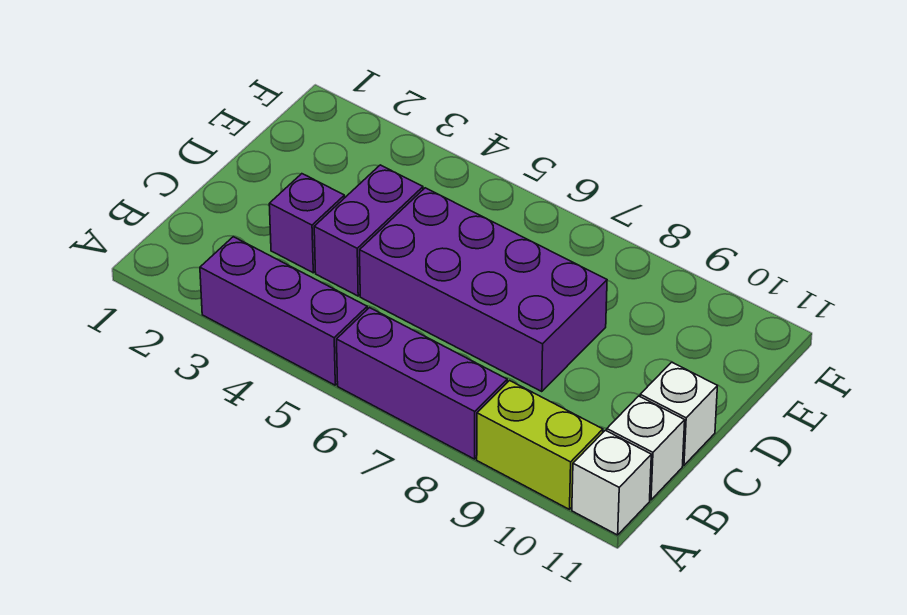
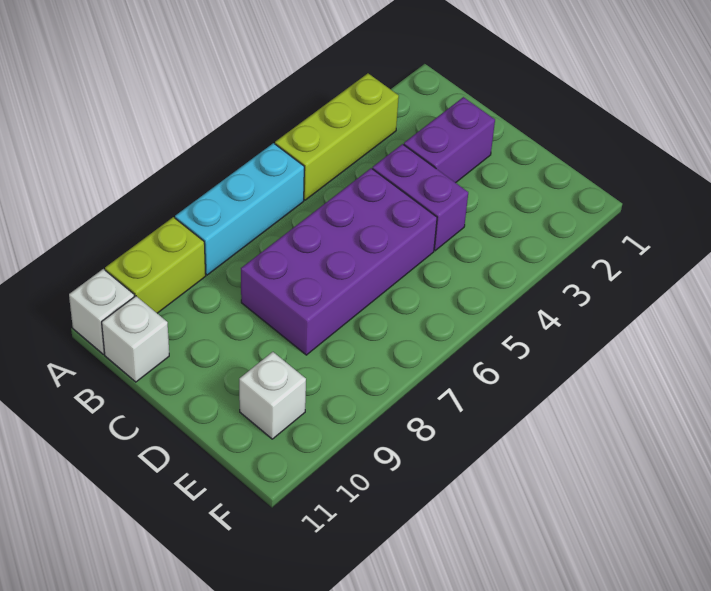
purple 1x3 brick [200,237,367,385] -> lime 1x3 brick [275,73,399,200]
purple 1x3 brick [337,308,507,459] -> cyan 1x3 brick [175,143,304,275]
purple 1x1 brick [269,174,344,273] -> purple 1x2 brick [404,97,495,183]
white 1x1 brick [640,362,718,465] -> white 1x1 brick moved to [239,352,306,439]

